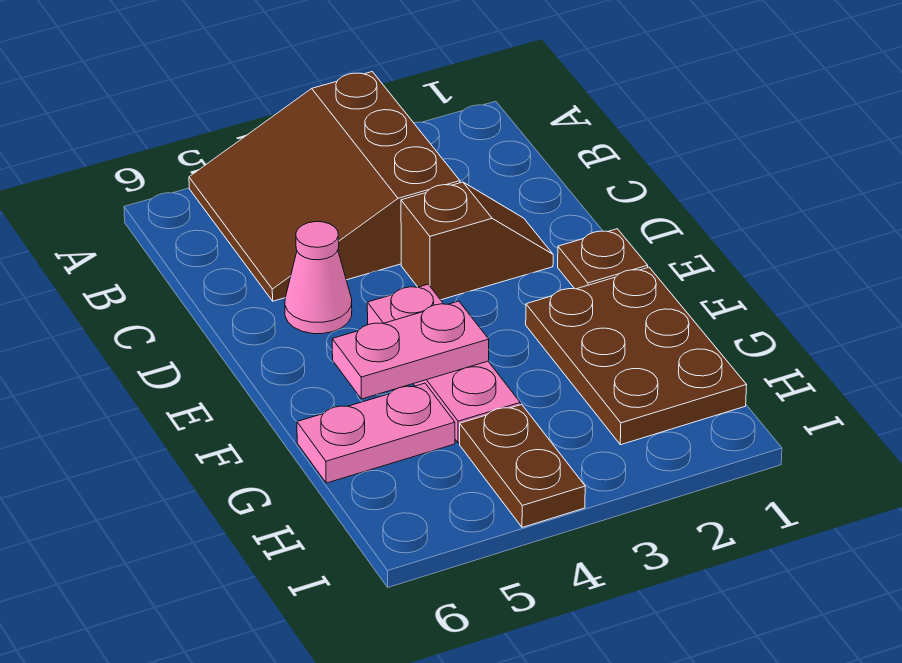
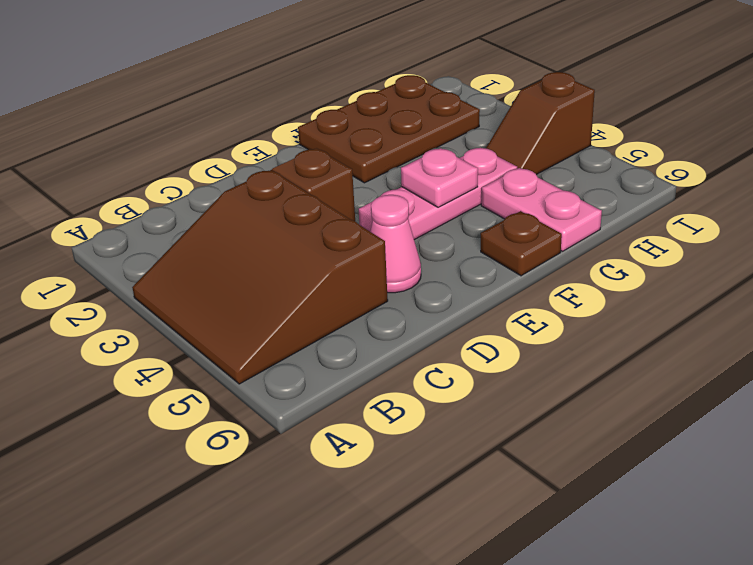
brown 3x3 slope [189,72,460,301] -> brown 3x3 slope turned to [132,170,388,384]
brown 1x1 plate [558,229,648,289] -> brown 1x1 plate moved to [481,211,562,276]
pink 1x2 plate [332,301,489,399] -> pink 1x1 plate [401,148,478,207]
brown 1x2 plate [460,405,585,527] -> brown 1x2 slope [486,72,595,175]

